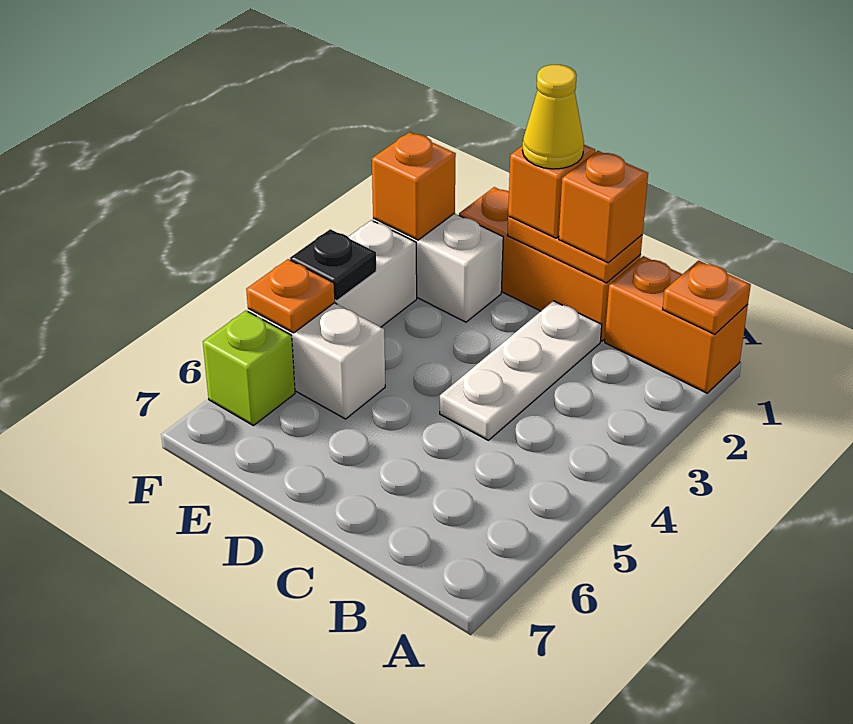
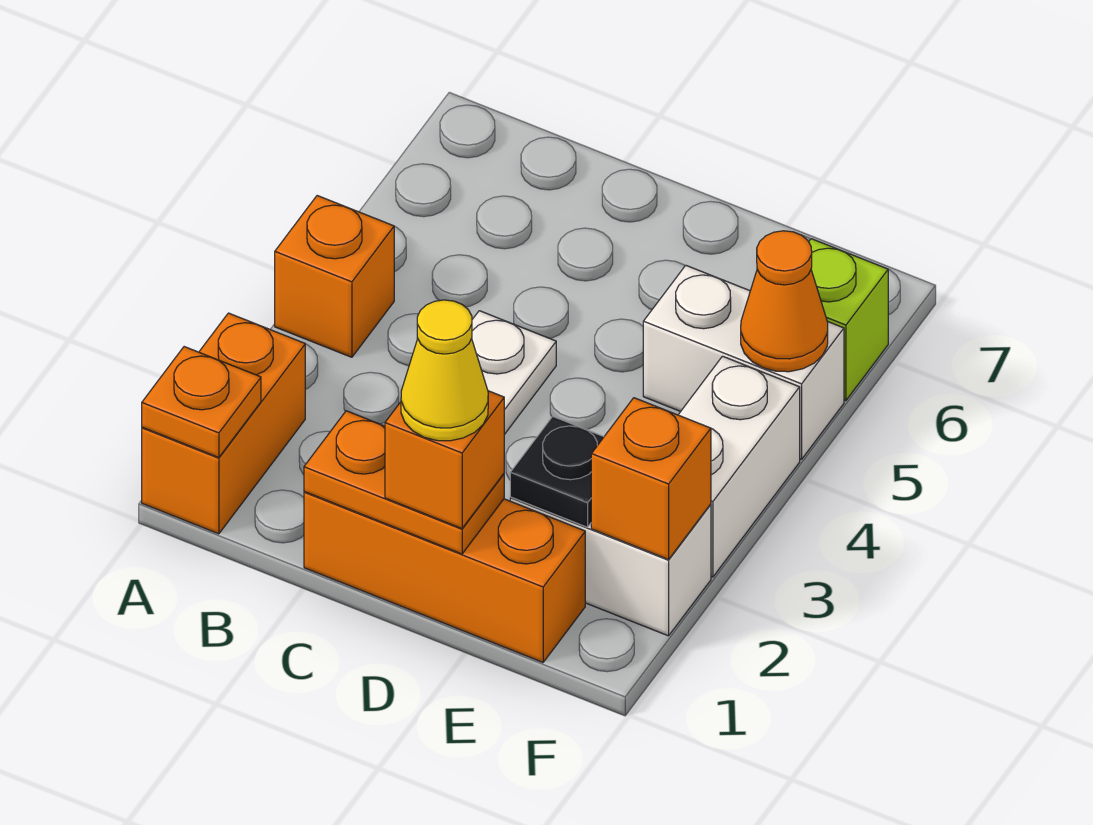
orange 1x2 brick [605,256,748,393] -> orange 1x2 brick turned to [142,313,305,534]
orange 1x1 brick [559,151,648,263] -> orange 1x1 brick moved to [275,196,394,357]
black 1x1 plate [290,229,376,301] -> black 1x1 plate moved to [510,416,604,527]
orange 1x1 plate [246,259,335,333] -> orange 1x1 cone [741,231,828,372]

